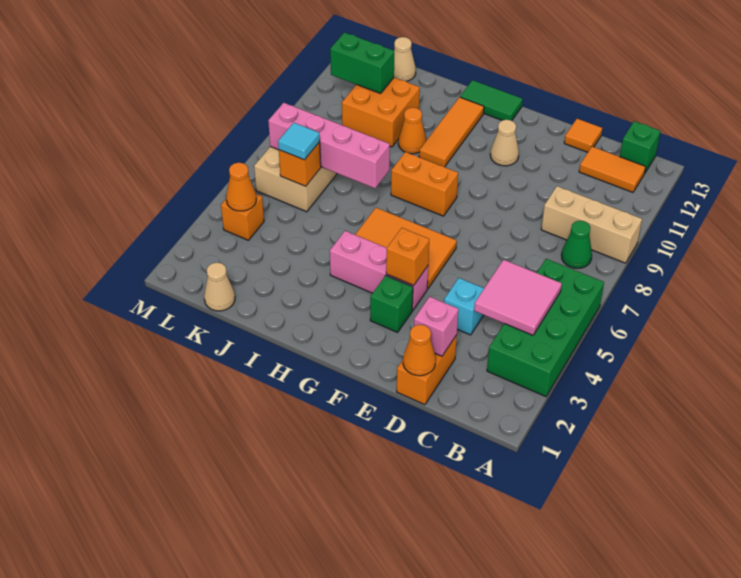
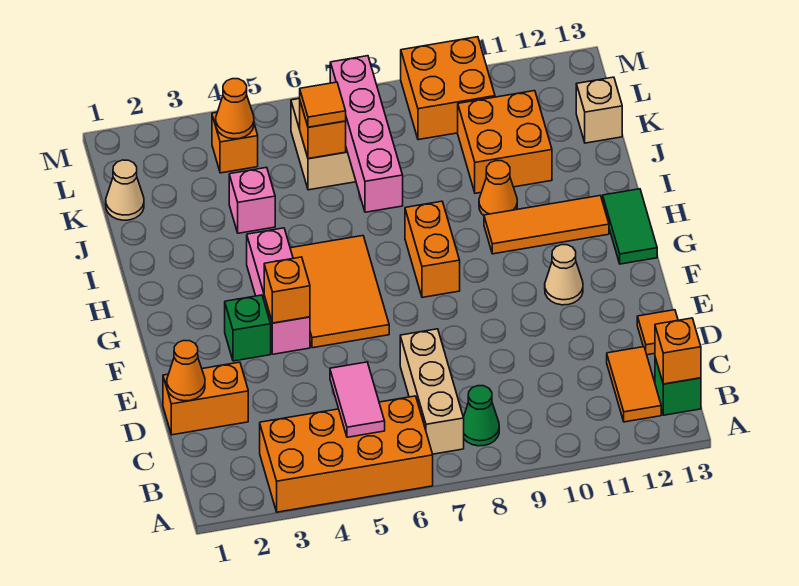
green 2x4 brick [487,259,604,397] -> orange 2x4 brick [260,396,433,512]
tan 1x3 brick [541,186,642,263] -> tan 1x3 brick moved to [400,329,464,454]
pink 2x2 tile [474,260,562,335] -> pink 1x2 tile [330,362,385,437]
none -> orange 1x1 brick [655,318,701,384]
pink 1x1 brick [414,297,459,356] -> pink 1x1 brick moved to [229,167,275,233]
cyan 1x1 brick [444,278,484,335] -> none
cyan 1x1 tile [278,123,320,160] -> orange 1x1 tile [300,82,346,127]
green 1x2 brick [330,32,394,93] -> none
tan 1x1 cone [394,37,416,81] -> tan 1x1 brick [576,77,622,143]
none -> orange 2x2 brick [401,37,495,140]

